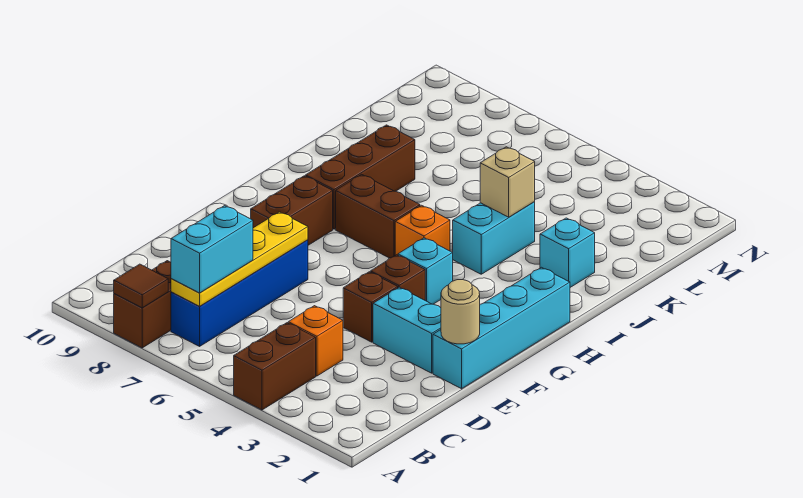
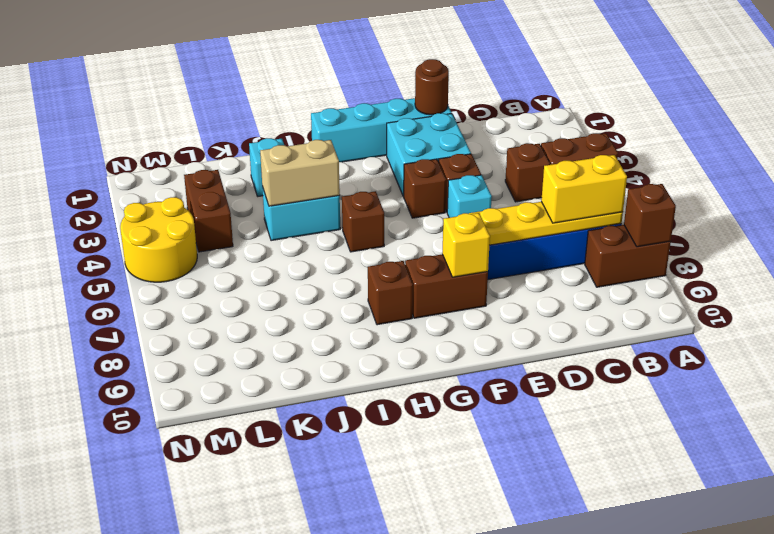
brown 1x1 tile [114,264,168,308] -> brown 1x1 brick [624,184,676,247]
cyan 1x2 brick [171,206,253,293] -> yellow 1x2 brick [541,155,627,223]
orange 1x1 brick [288,306,343,376] -> brown 1x1 brick [505,143,550,202]
tan 1x1 round brick [441,280,480,344] -> brown 1x1 round brick [415,59,449,115]
cyan 1x2 brick [373,287,441,373] -> cyan 2x2 brick [387,113,471,196]
none -> yellow 1x1 brick [442,213,490,277]
cyan 1x1 brick [398,238,453,304] -> cyan 1x1 brick moved to [447,175,492,218]
orange 1x1 brick [395,205,450,255] -> brown 1x1 brick [342,191,384,252]
brown 1x2 brick [336,174,420,258] -> brown 1x2 brick moved to [184,170,233,252]
brown 1x3 brick [306,125,415,229] -> brown 1x1 brick [368,261,413,325]
tan 1x1 brick [480,147,535,217] -> tan 1x2 brick [260,140,340,206]
none -> yellow 2x2 round brick [120,197,197,282]

